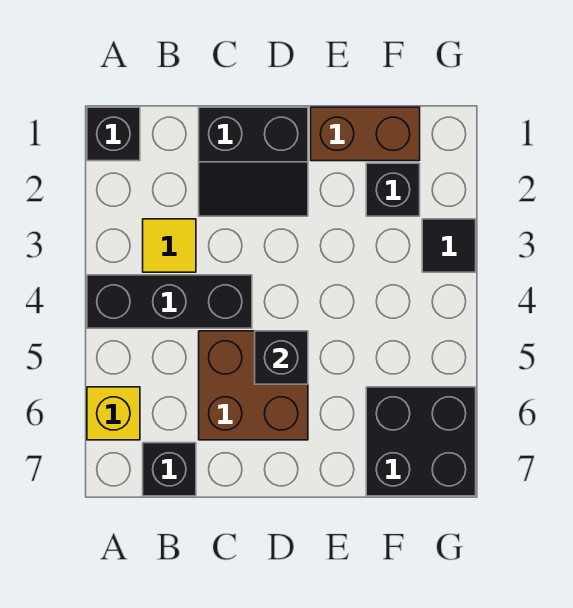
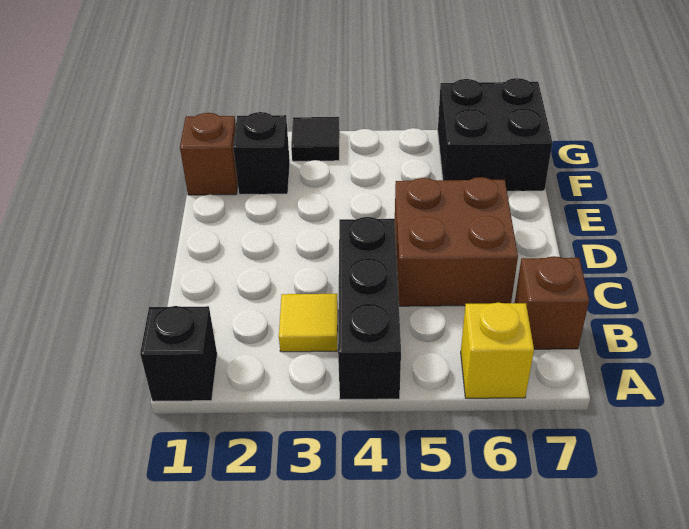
black 1x1 brick [143,443,196,496] -> brown 1x1 brick [515,256,589,349]
black 2x2 slope [199,107,308,216] -> none
black 1x1 brick [255,331,308,384] -> none
brown 1x2 brick [311,107,420,161] -> brown 1x1 brick [180,113,238,195]

